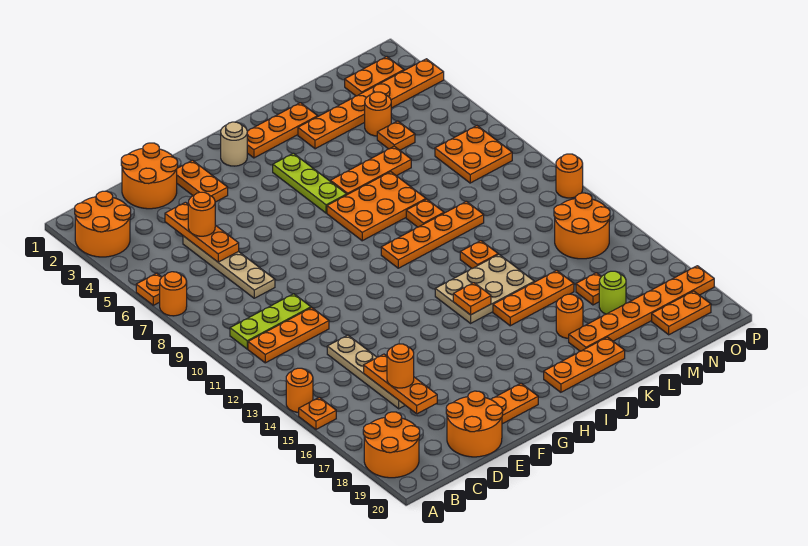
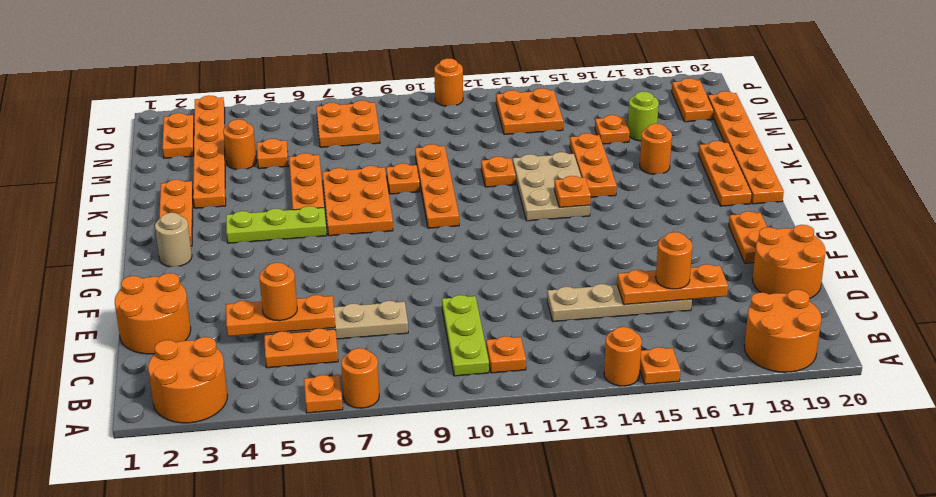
orange 1x3 plate [248,308,329,363] -> orange 1x1 plate [486,336,526,373]
orange 1x2 plate [177,160,228,202] -> orange 1x2 plate moved to [264,328,338,368]
orange 1x6 plate [569,266,714,351] -> orange 1x6 plate moved to [708,91,784,204]
orange 2x2 round brick [554,193,610,259] -> orange 2x2 plate [496,88,563,134]

